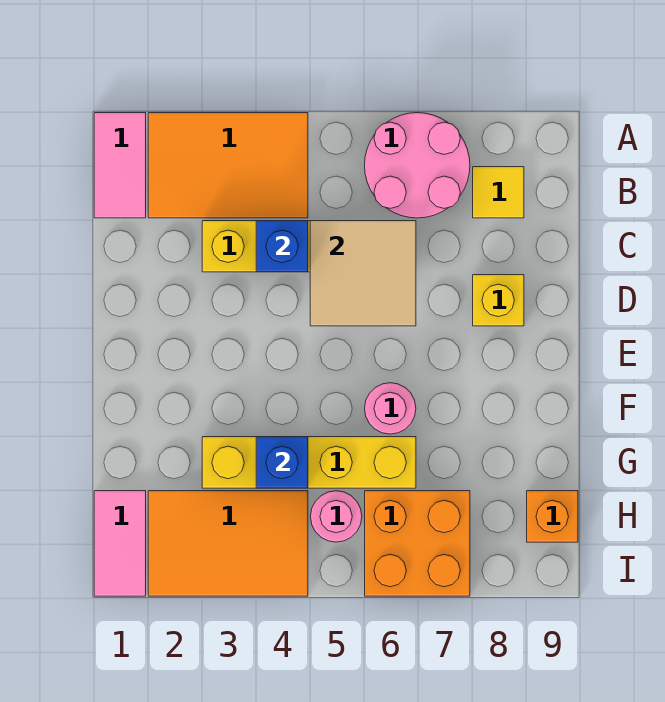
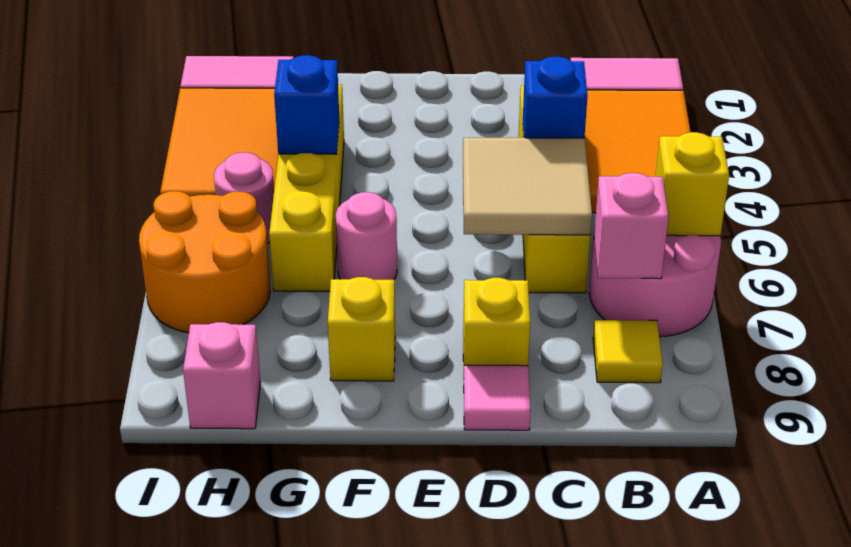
none -> yellow 1x1 brick [656,132,729,236]
none -> pink 1x1 brick [594,173,669,279]
none -> pink 1x1 tile [464,365,530,430]
none -> yellow 1x1 brick [328,277,395,381]
orange 2x2 brick [365,491,470,596] -> orange 2x2 round brick [139,191,270,333]
orange 1x1 brick [527,491,578,542] -> pink 1x1 brick [183,322,261,429]

